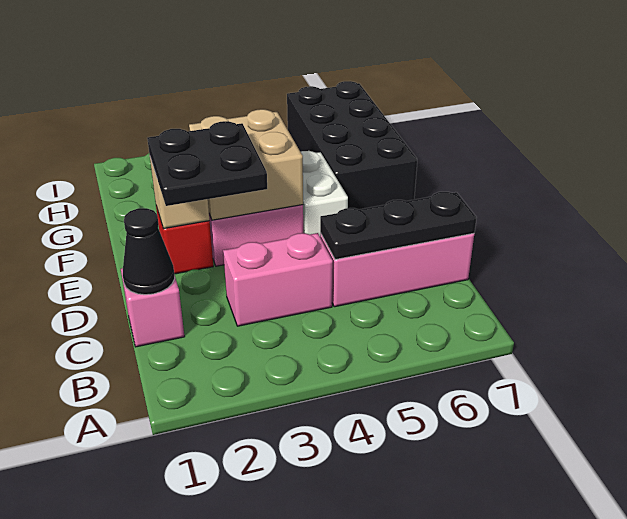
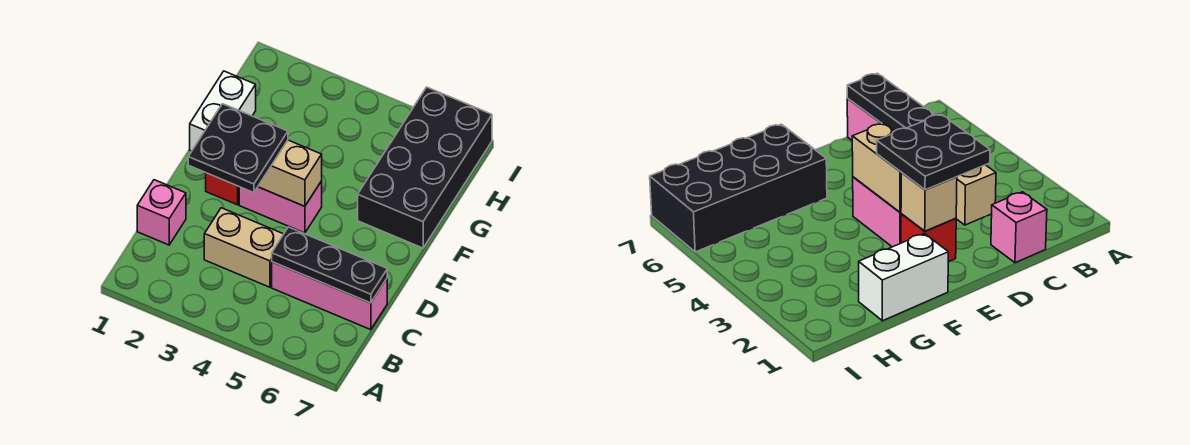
black 1x1 cone [123,208,175,295] -> none
pink 1x2 brick [223,233,333,326] -> tan 1x2 brick [204,208,283,287]
tan 2x2 brick [189,109,303,220] -> tan 1x2 brick [258,140,322,206]
white 1x2 brick [301,151,348,236] -> white 1x2 brick moved to [190,71,256,151]

